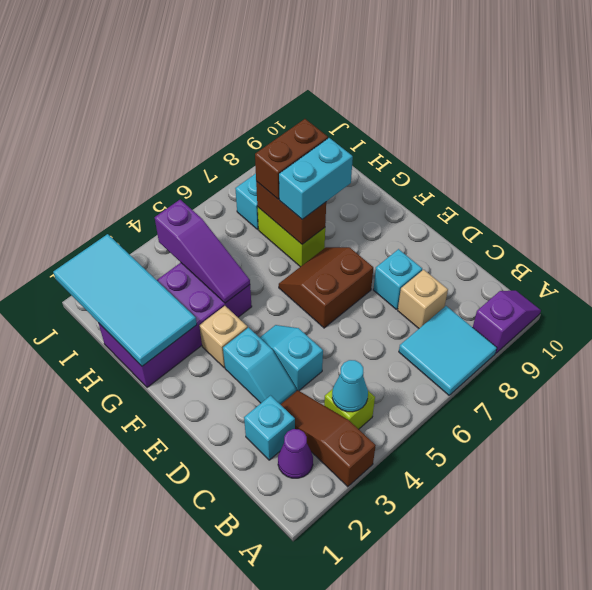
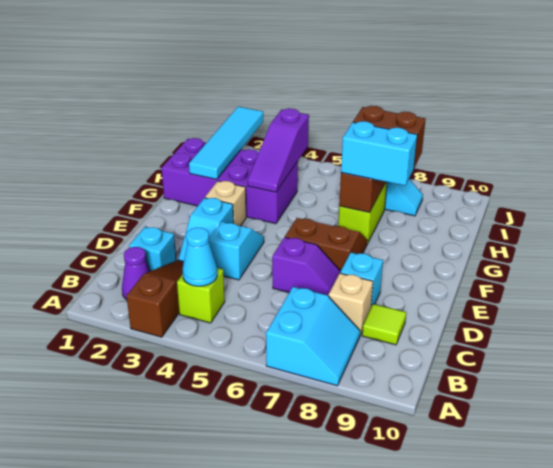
cyan 2x2 tile [399,306,497,395] -> cyan 2x2 slope [266,287,360,386]
purple 1x2 slope [473,291,541,353] -> purple 1x2 slope moved to [272,237,341,296]
none -> lime 1x1 tile [362,304,406,345]
cyan 2x4 tile [53,234,197,366] -> cyan 1x4 tile [189,107,263,179]

